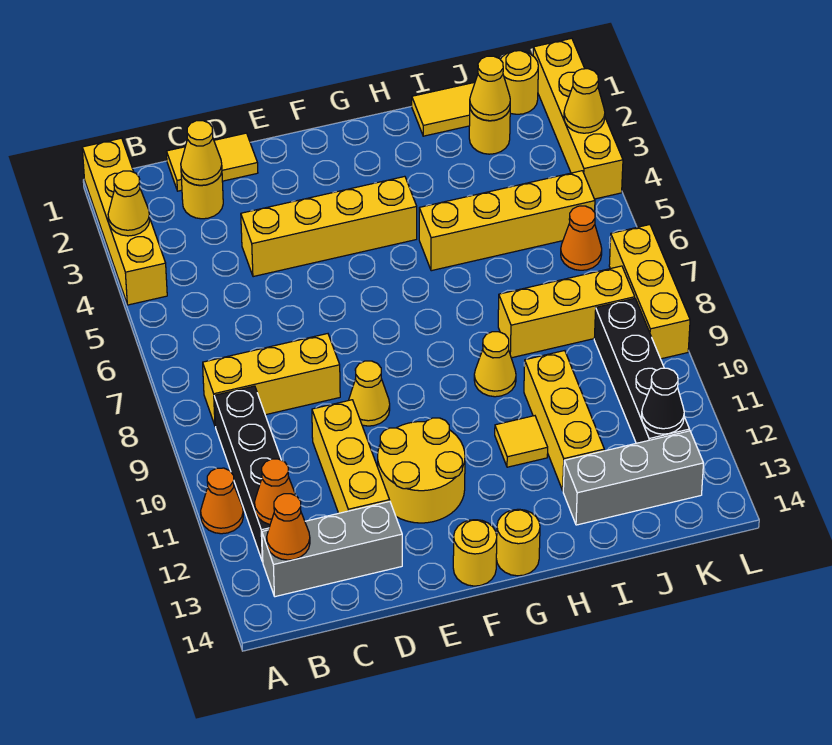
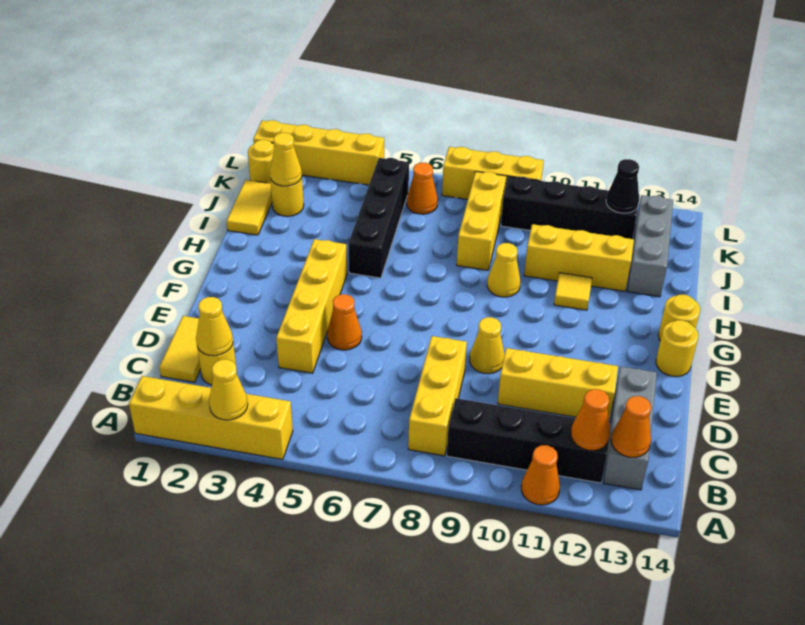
none -> orange 1x1 cone [327,294,362,350]
yellow 2x2 round brick [378,418,465,523] -> none
yellow 1x4 brick [419,171,595,271] -> black 1x4 brick [348,158,409,278]
yellow 1x1 cone [564,69,605,133] -> none

